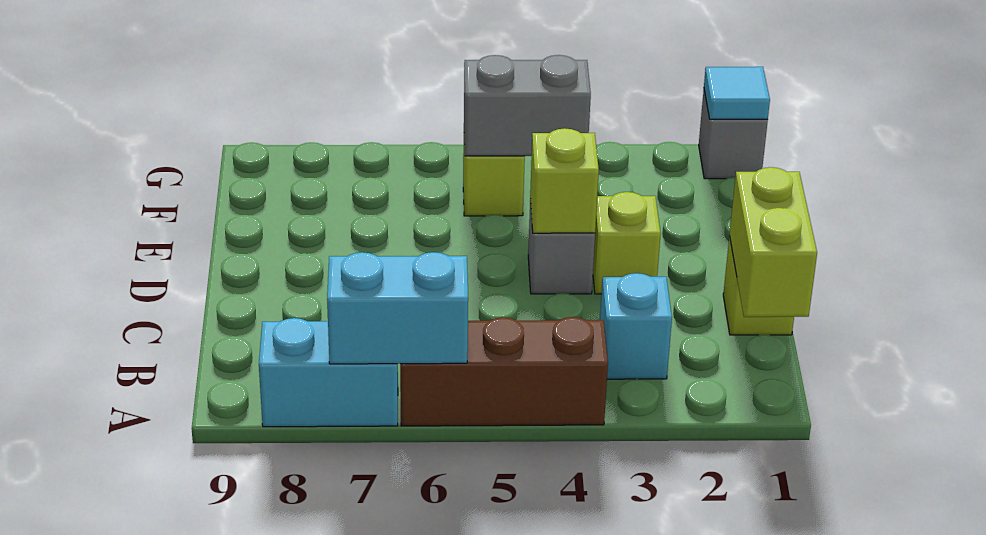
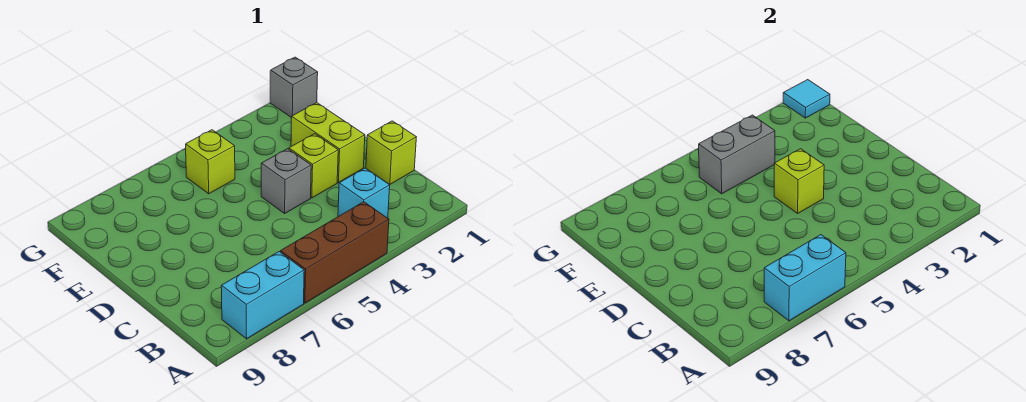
lime 1x2 brick [730,167,817,317] -> lime 1x2 brick moved to [291,103,365,183]

